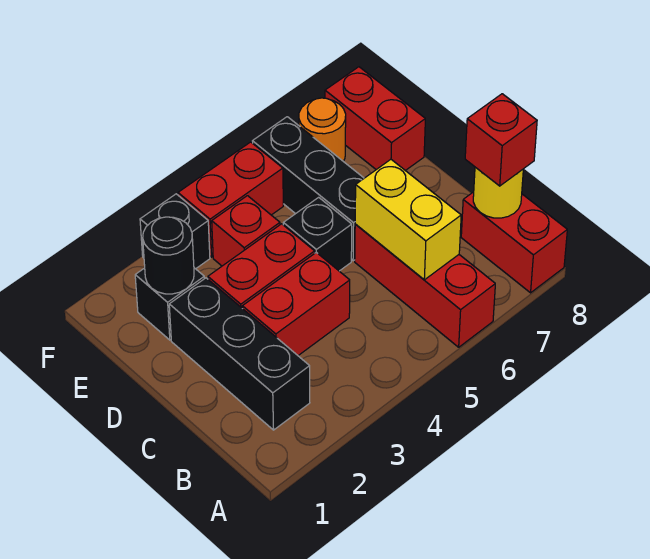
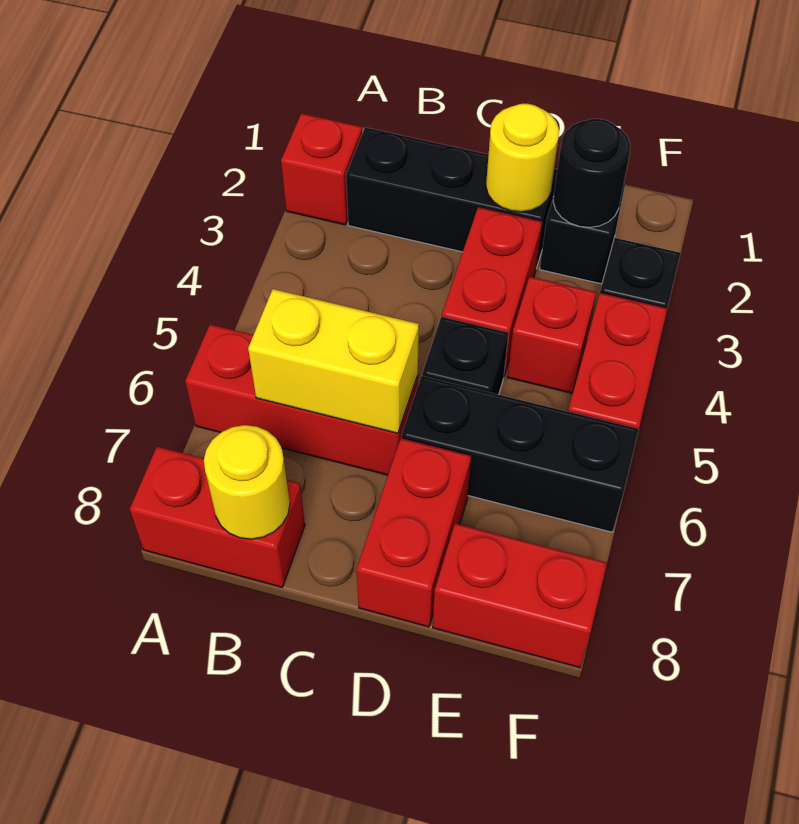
red 1x1 brick [465,94,537,186] -> red 1x1 brick moved to [281,113,362,225]
red 1x2 brick [242,252,350,356] -> red 1x2 brick moved to [356,438,471,627]
none -> yellow 1x1 round brick [486,104,559,212]
orange 1x1 round brick [299,98,346,161] -> none

